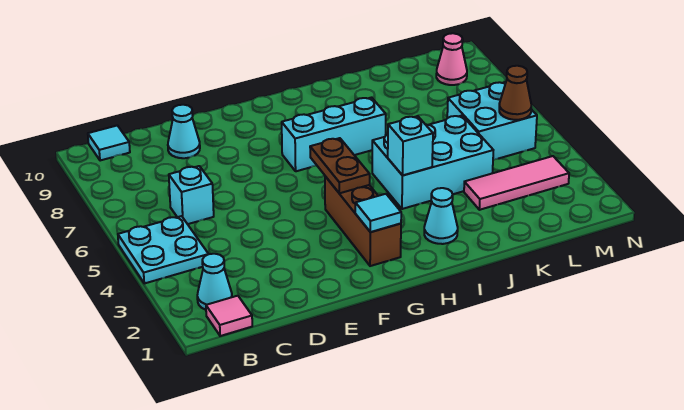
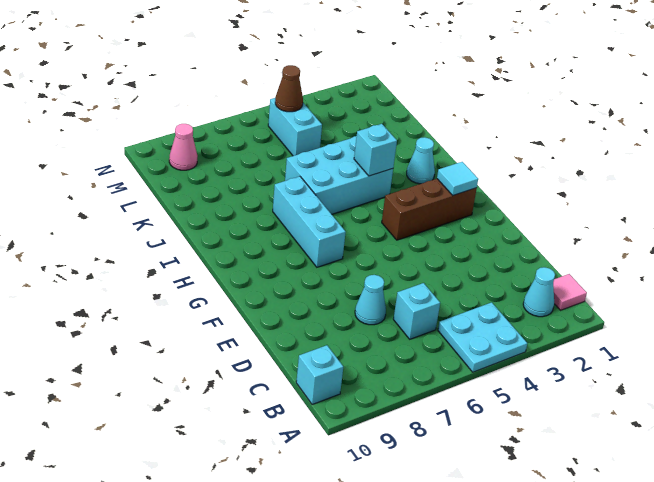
cyan 1x1 tile [88,125,130,161] -> cyan 1x1 brick [296,345,343,405]
cyan 1x1 cone [168,105,200,158] -> cyan 1x1 cone moved to [355,275,386,325]
brown 1x2 plate [310,138,370,193] -> none
cyan 2x3 brick [372,116,493,209] -> cyan 2x3 brick turned to [285,136,393,214]
pink 1x3 tile [464,156,569,210] -> none
cyan 2x2 brick [447,82,537,160] -> cyan 1x2 brick [268,98,322,156]

